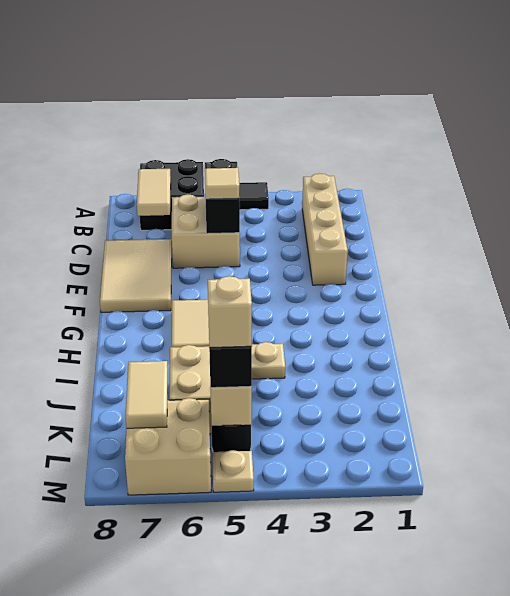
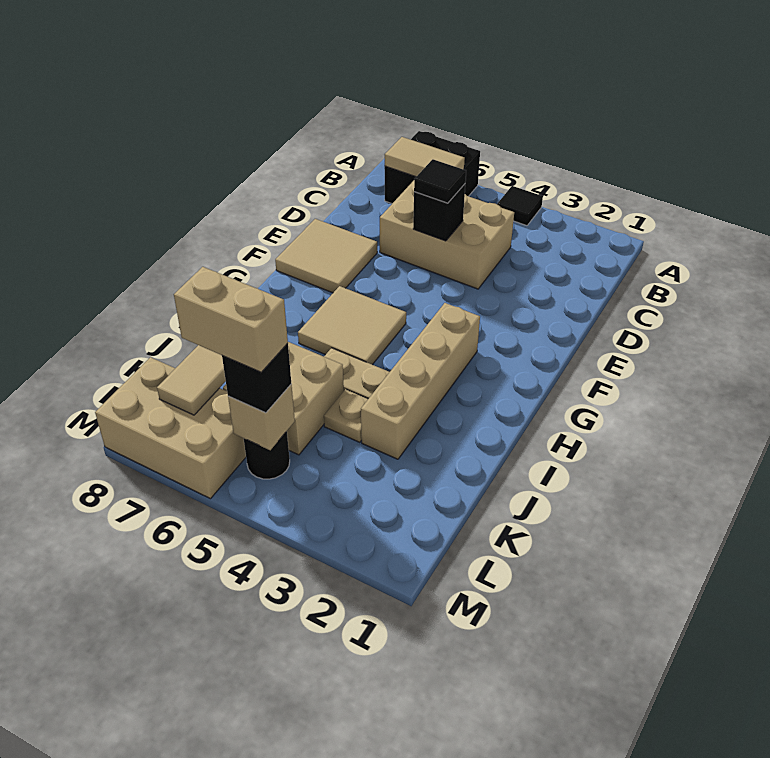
tan 1x4 brick [302,174,348,285] -> tan 1x4 brick moved to [361,303,480,459]
tan 1x2 tile [137,169,171,216] -> tan 1x2 tile turned to [385,137,465,177]
tan 2x2 brick [172,194,240,268] -> tan 2x3 brick [380,181,514,289]
black 1x2 brick [205,159,240,234] -> black 1x1 brick [413,184,465,241]
tan 1x1 tile [205,168,239,198] -> black 1x1 tile [414,159,466,203]
tan 2x3 tile [100,239,172,312] -> tan 2x2 tile [275,219,377,293]
tan 1x1 brick [208,276,252,348] -> tan 1x2 brick [174,267,288,372]
tan 2x2 brick [125,398,211,495] -> tan 2x3 brick [95,357,246,499]
tan 1x1 plate [212,450,254,492] -> tan 1x1 plate moved to [324,389,368,442]

